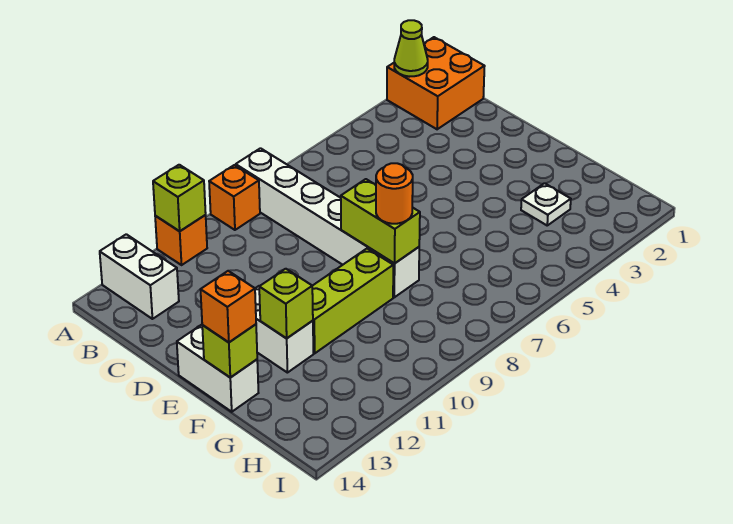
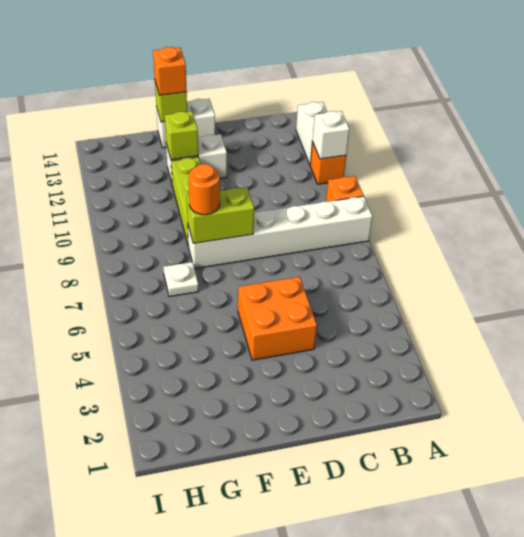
orange 2x2 brick [387,37,485,129] -> orange 2x2 brick moved to [238,277,317,360]
lime 1x1 cone [394,20,428,77] -> none
lime 1x1 brick [153,165,206,231] -> white 1x1 brick [312,111,349,159]
white 1x2 brick [100,234,179,319] -> white 1x2 brick turned to [296,102,327,164]
white 1x1 plate [521,183,571,225] -> white 1x1 plate moved to [163,262,199,297]

